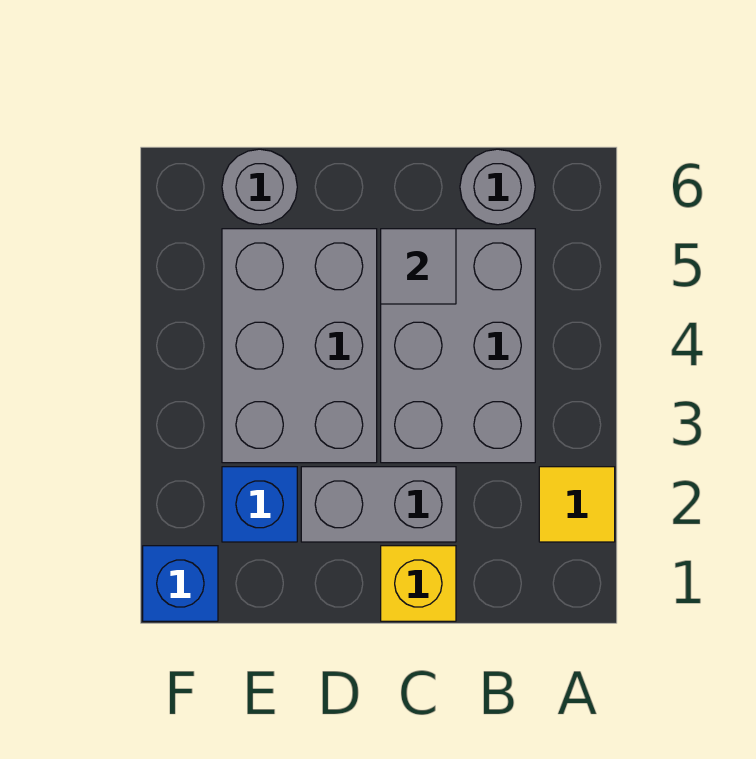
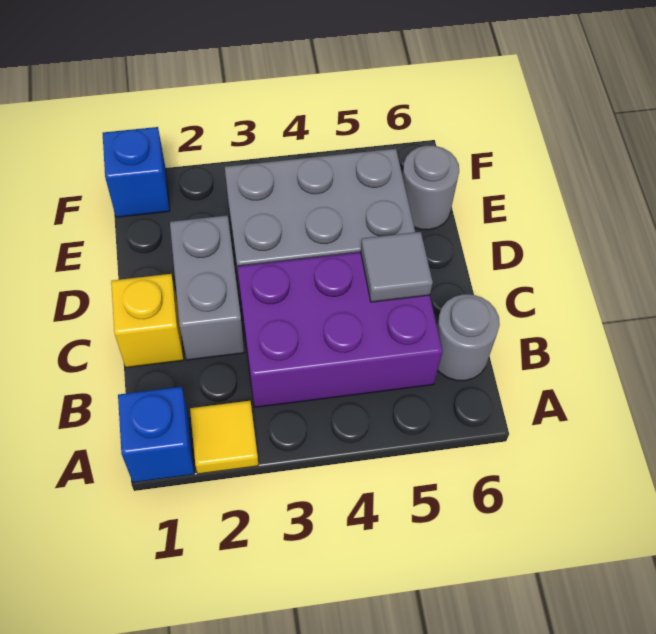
grey 2x3 brick [381,229,535,463] -> purple 2x3 brick [237,252,443,407]
blue 1x1 brick [222,467,297,542] -> blue 1x1 brick moved to [118,387,194,483]

